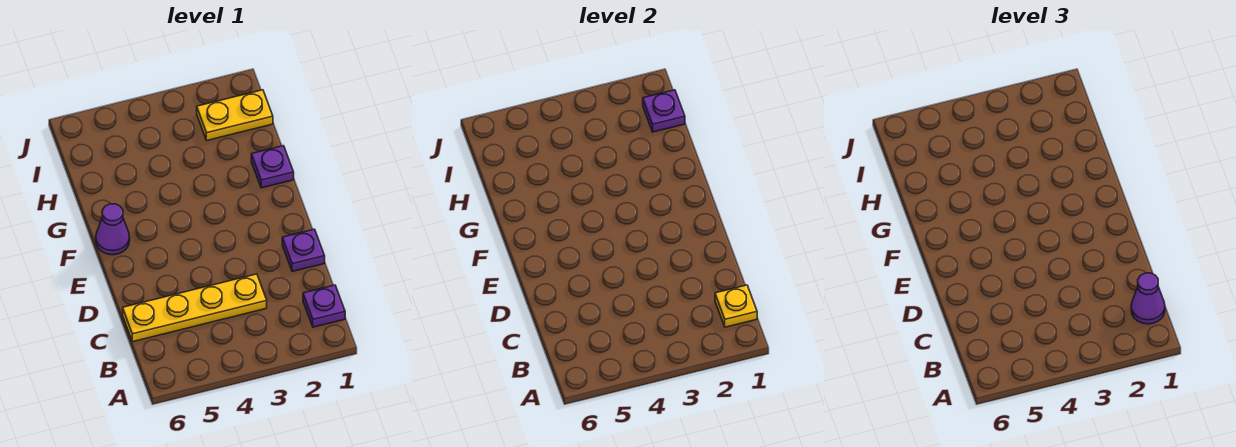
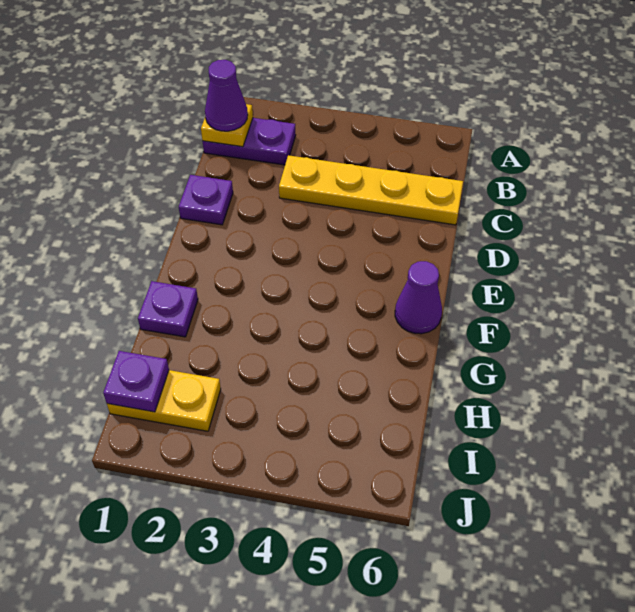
purple 1x1 plate [303,285,345,327] -> purple 1x2 plate [203,118,296,165]

